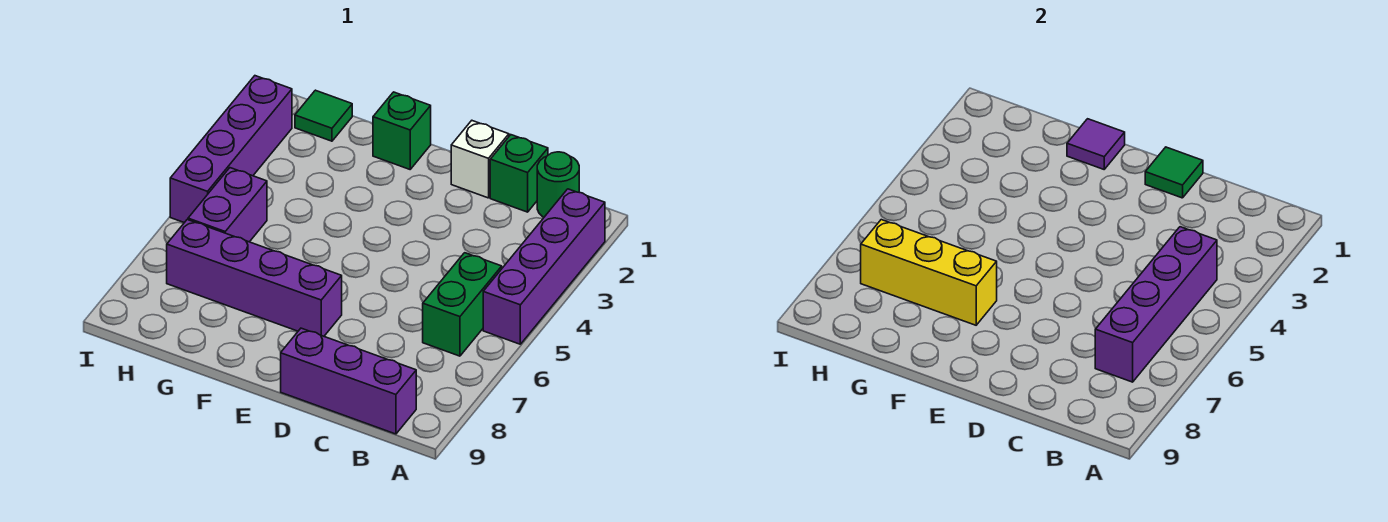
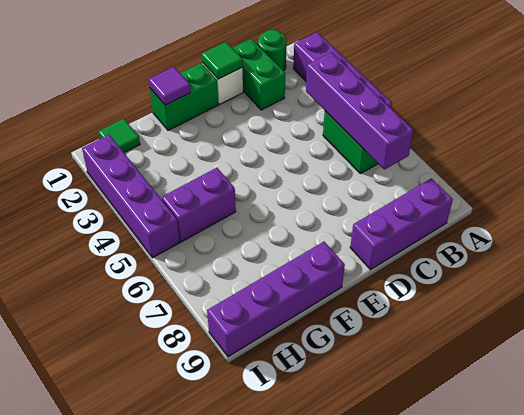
green 1x1 brick [490,135,548,212] -> green 1x2 brick [233,39,285,110]
purple 1x4 brick [167,220,342,336] -> purple 1x4 brick moved to [207,242,345,357]
green 1x1 brick [373,92,431,169] -> green 1x2 brick [150,63,218,130]
yellow 1x3 brick [861,220,997,325] -> none
purple 1x2 brick [188,168,267,242] -> purple 1x2 brick turned to [161,168,236,242]

